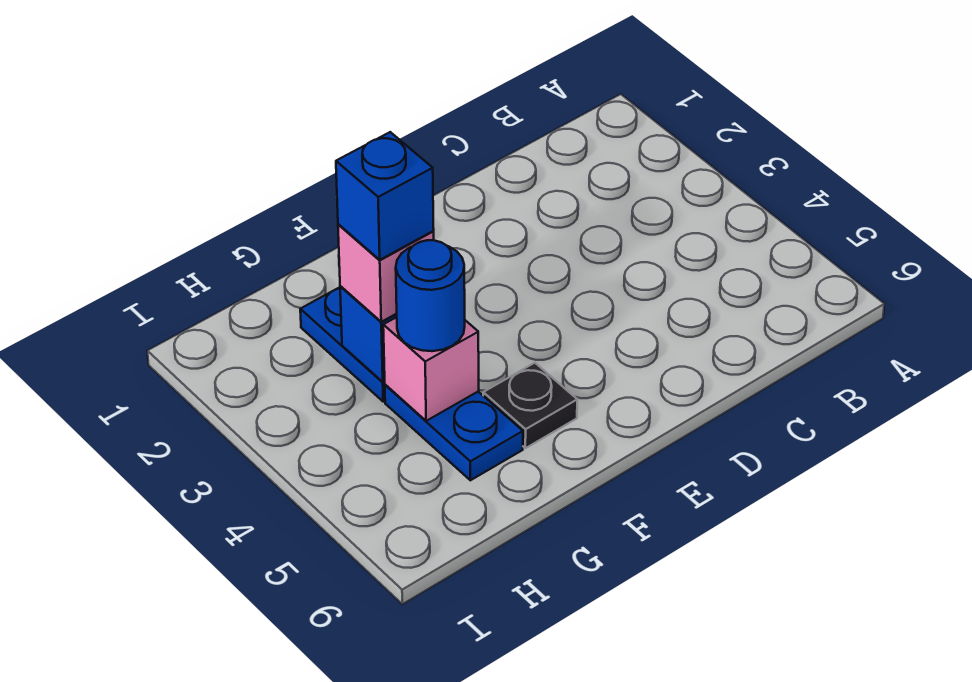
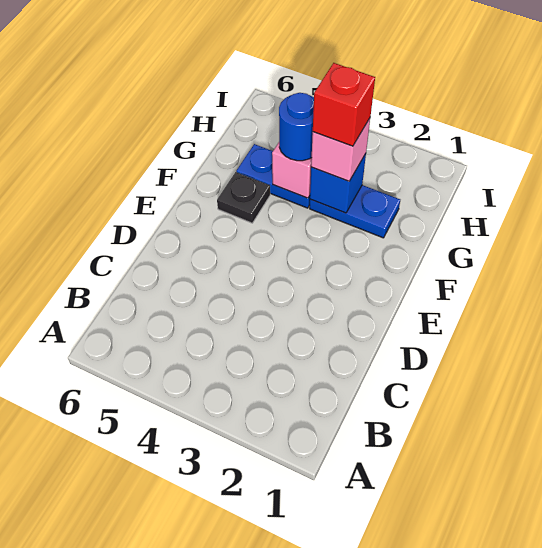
blue 1x1 brick [336,132,434,260] -> red 1x1 brick [313,63,375,146]

